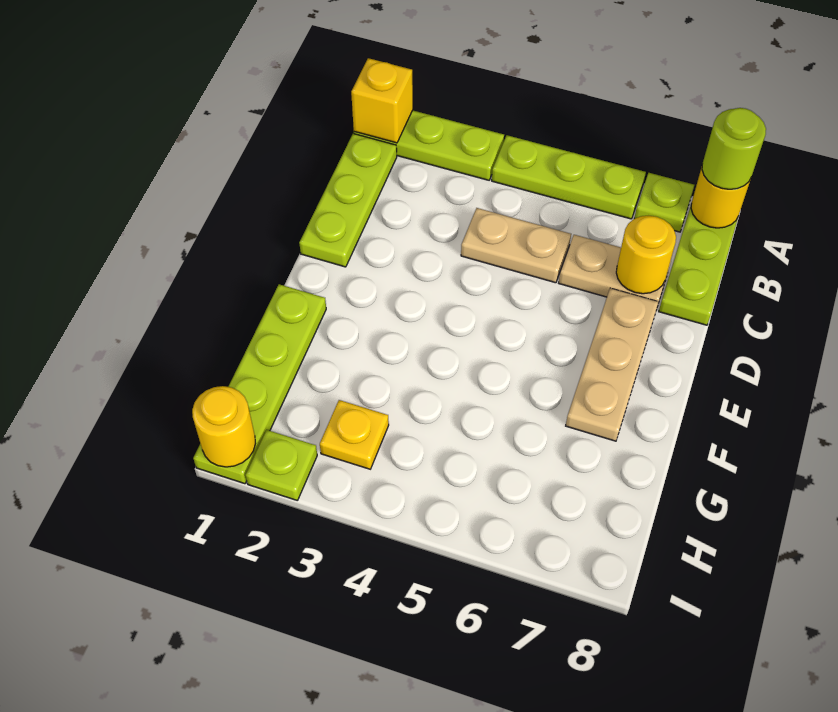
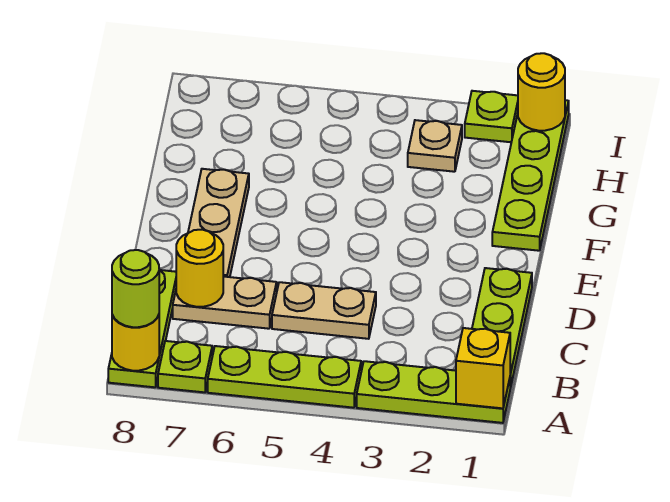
yellow 1x1 plate [320,400,389,469] -> tan 1x1 plate [408,120,462,172]

